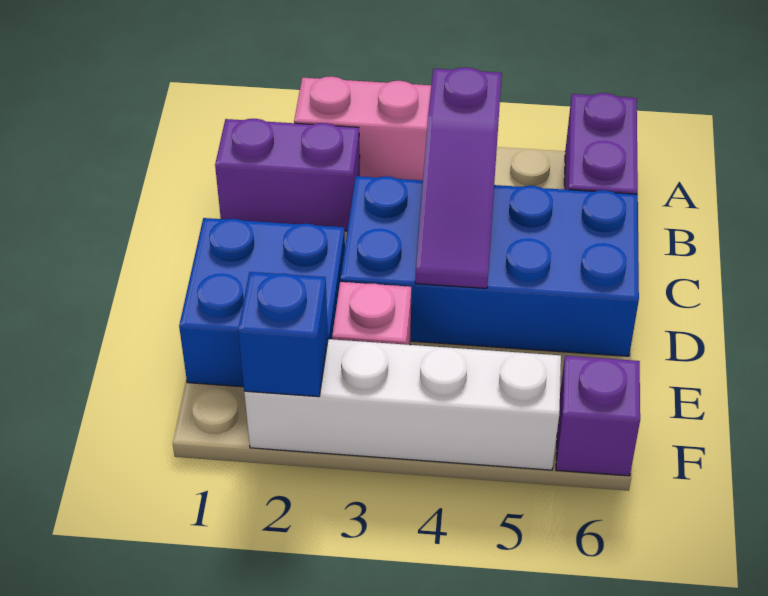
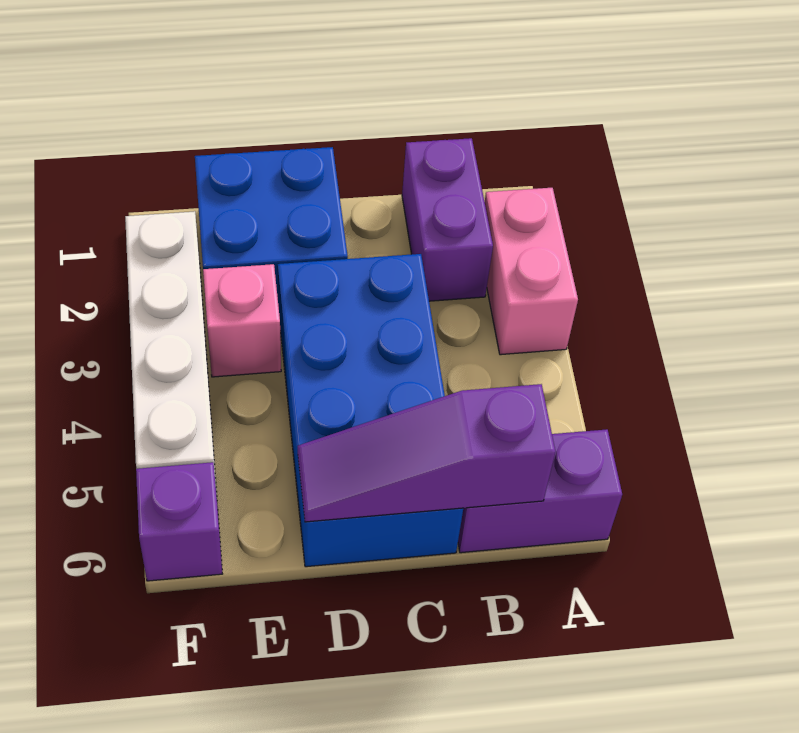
purple 1x3 slope [415,67,502,288] -> purple 1x3 slope moved to [298,384,556,522]
blue 1x1 brick [238,272,328,397] -> none

